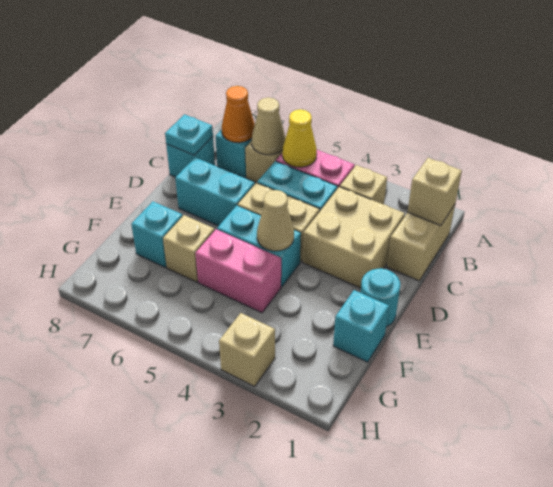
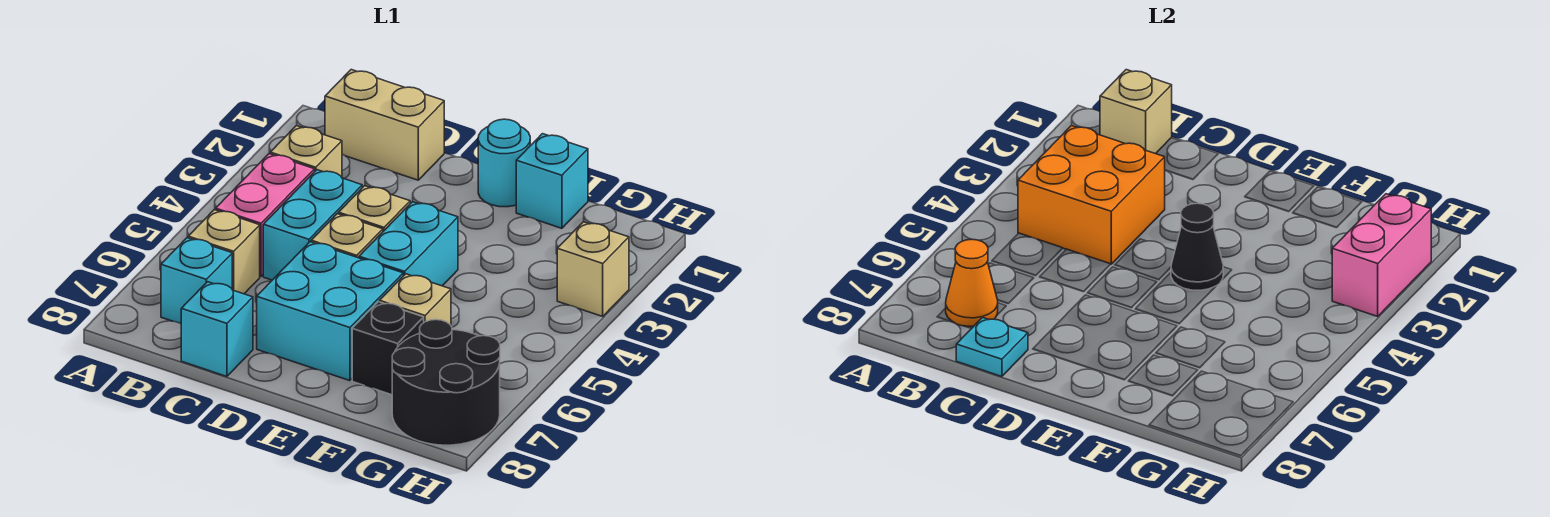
none -> orange 2x2 brick [1018,126,1165,264]
yellow 1x1 cone [282,109,317,167] -> none
tan 1x1 cone [252,97,286,155] -> none
tan 2x2 brick [303,187,405,288] -> none
cyan 1x2 brick [175,158,255,226] -> cyan 2x2 brick [257,242,403,381]
tan 1x1 cone [257,190,294,251] -> black 1x1 cone [1171,203,1223,290]
pink 1x2 brick [195,229,281,313] -> pink 1x2 brick moved to [1332,194,1431,316]
cyan 1x1 brick [131,201,183,267] -> black 1x1 brick [352,302,424,395]
none -> black 2x2 round brick [392,320,500,445]

